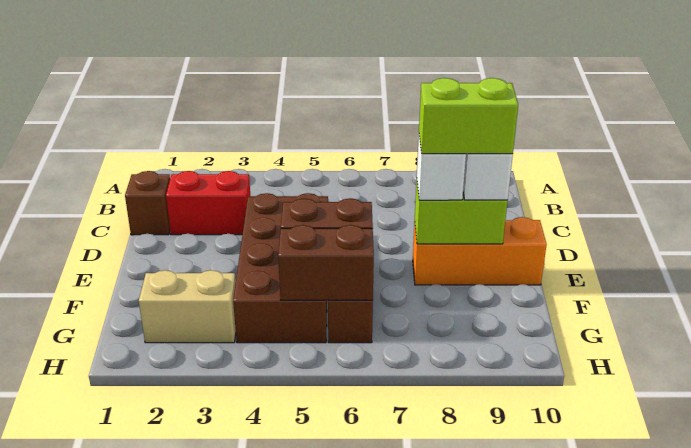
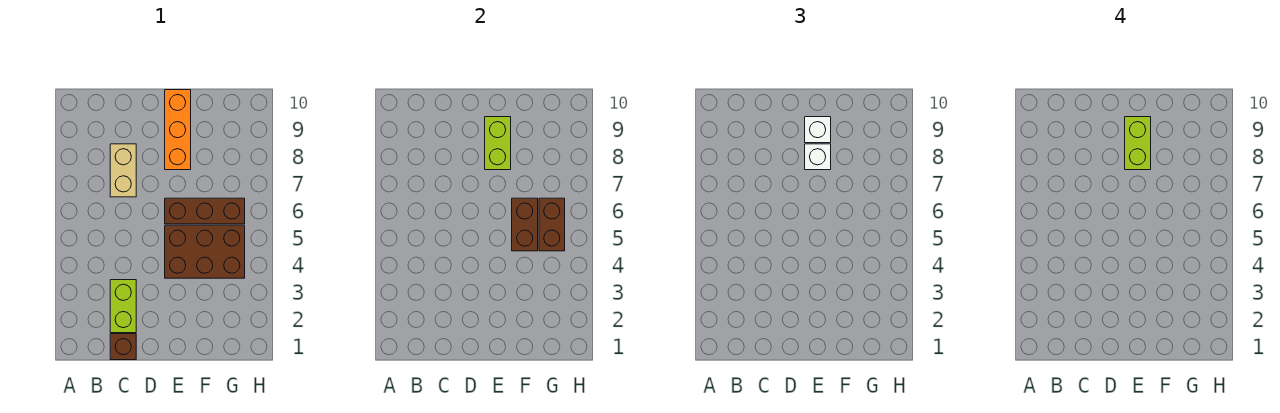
red 1x2 brick [166,171,250,235] -> lime 1x2 brick [110,280,136,333]
brown 2x4 brick [233,193,328,343] -> brown 2x3 brick [165,225,245,278]
tan 1x2 brick [139,270,236,343] -> tan 1x2 brick moved to [110,144,136,197]

